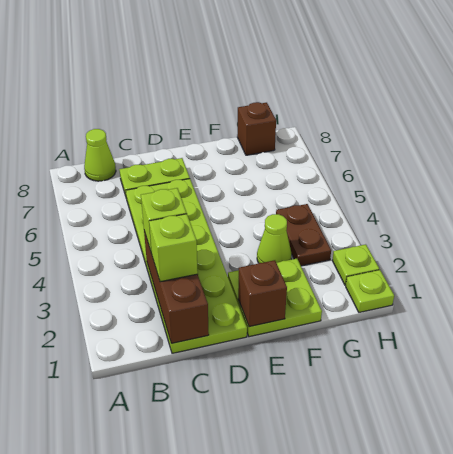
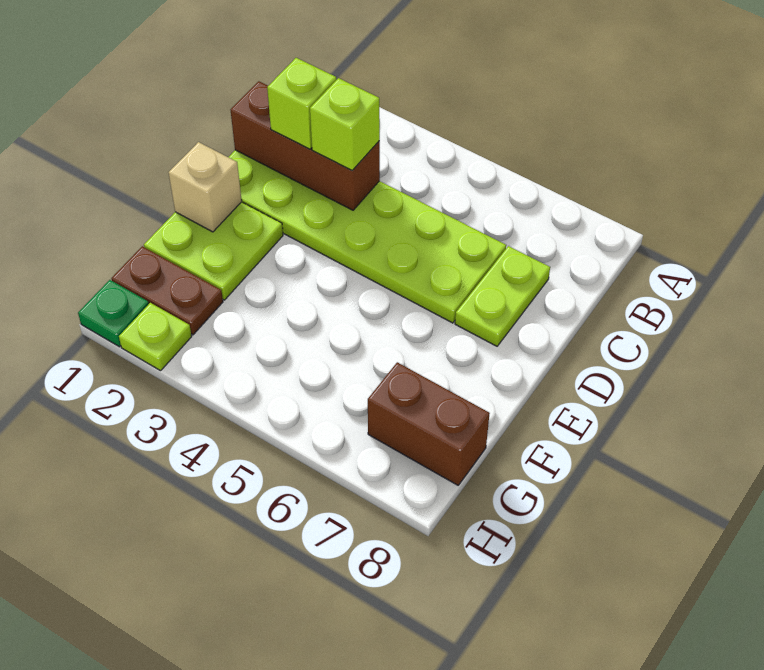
lime 1x1 cone [84,129,116,181] -> none
brown 1x1 brick [238,260,287,327] -> tan 1x1 brick [169,142,242,232]
lime 1x1 cone [257,214,292,263] -> none
brown 1x2 plate [276,204,331,266] -> brown 1x2 plate moved to [111,246,223,335]
brown 1x1 brick [237,102,276,155] -> brown 1x2 brick [368,362,490,485]
lime 1x1 plate [346,270,394,312] -> green 1x1 plate [78,280,149,347]

